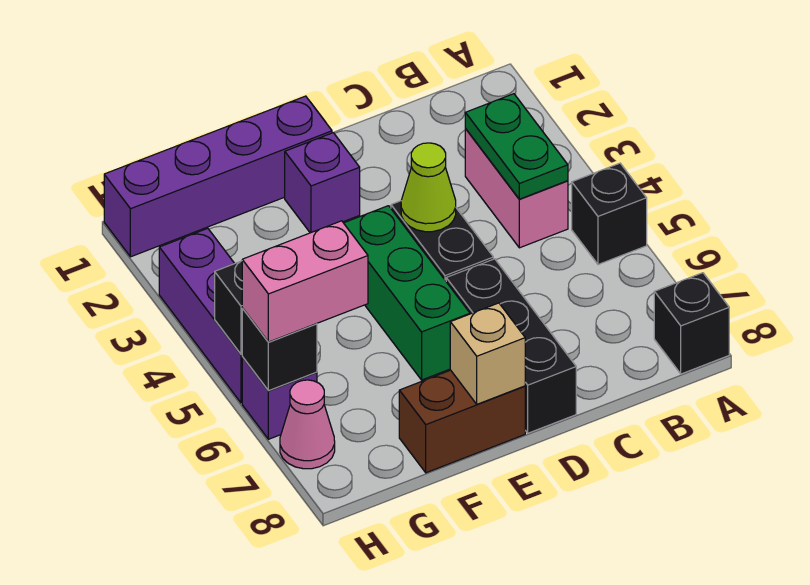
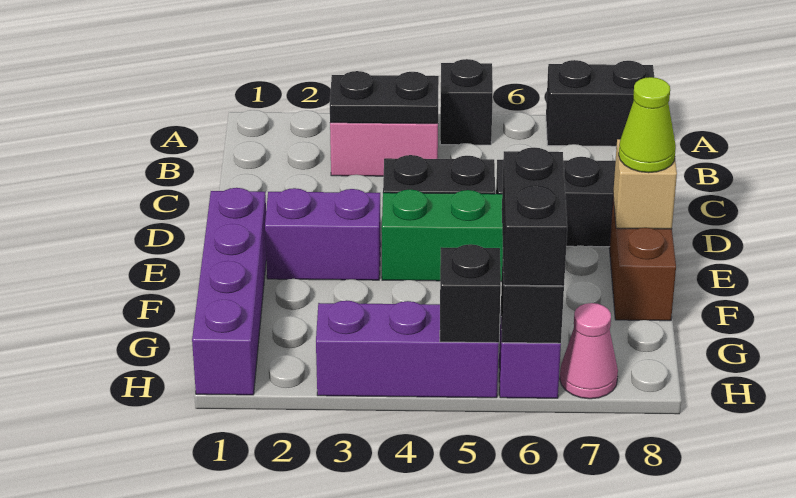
black 1x1 brick [654,273,729,374] -> black 1x2 brick [546,60,654,146]
green 1x2 plate [465,94,568,199] -> black 1x2 plate [330,71,439,124]
lime 1x1 cone [401,143,456,232] -> lime 1x1 cone moved to [619,77,676,173]
purple 1x1 brick [285,133,360,233] -> purple 1x2 brick [265,188,381,280]
pink 1x2 brick [242,221,368,342] -> black 1x2 brick [502,148,567,286]

